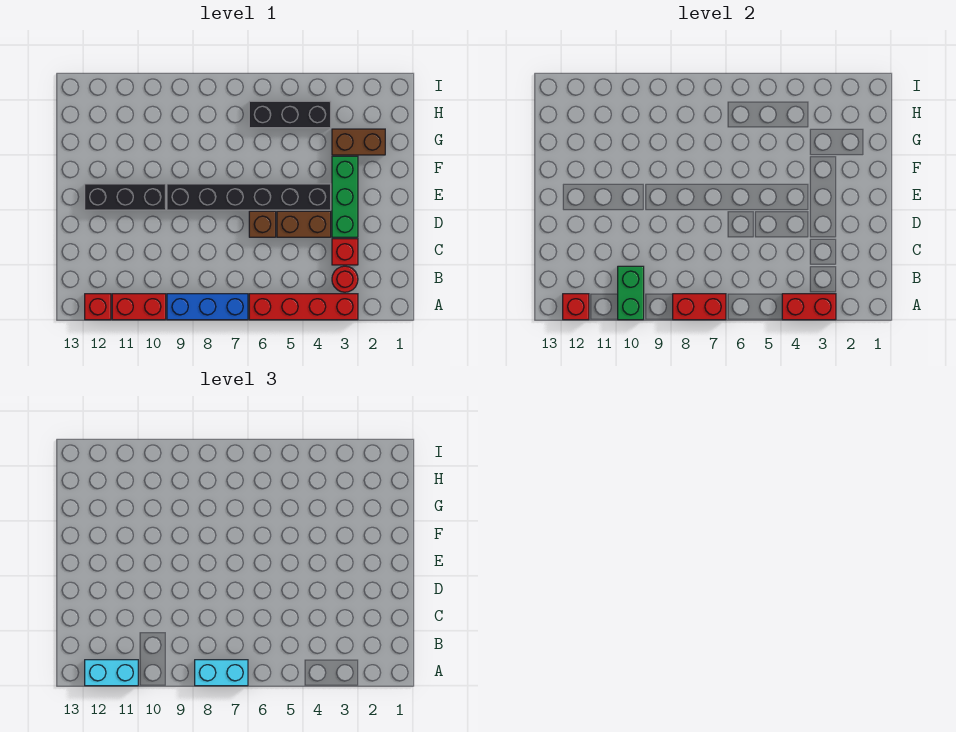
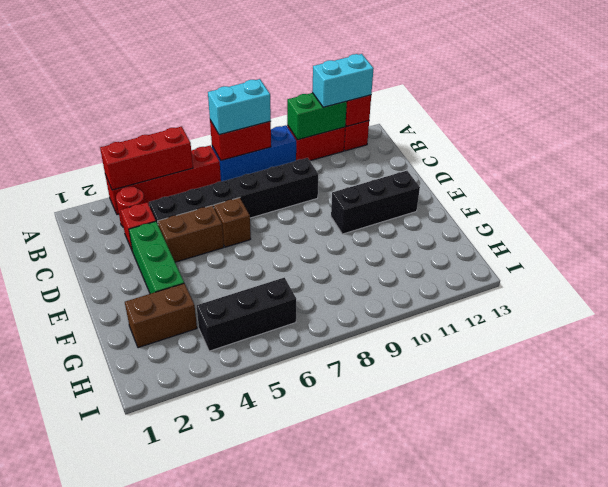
red 1x2 brick [782,294,836,320] -> red 1x3 brick [100,126,193,190]
green 1x2 brick [618,266,644,320] -> green 1x2 brick turned to [287,93,347,140]
black 1x6 brick [167,184,331,210] -> black 1x6 brick moved to [149,158,318,224]

